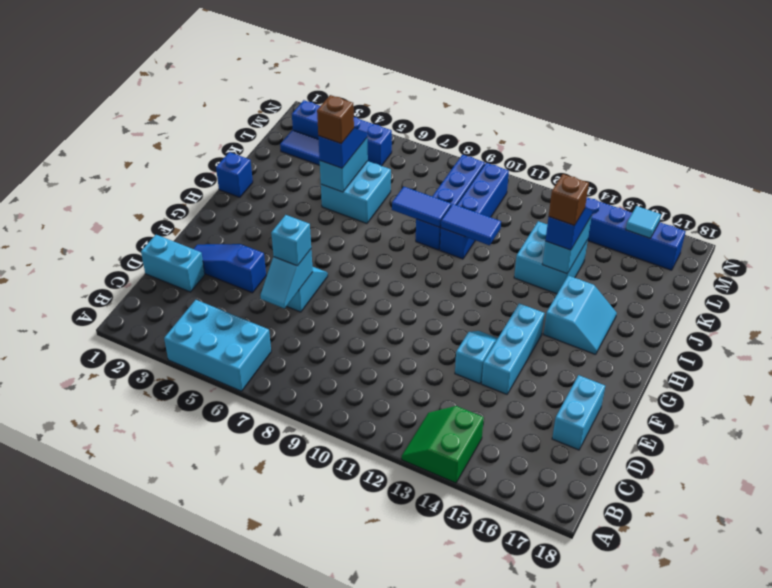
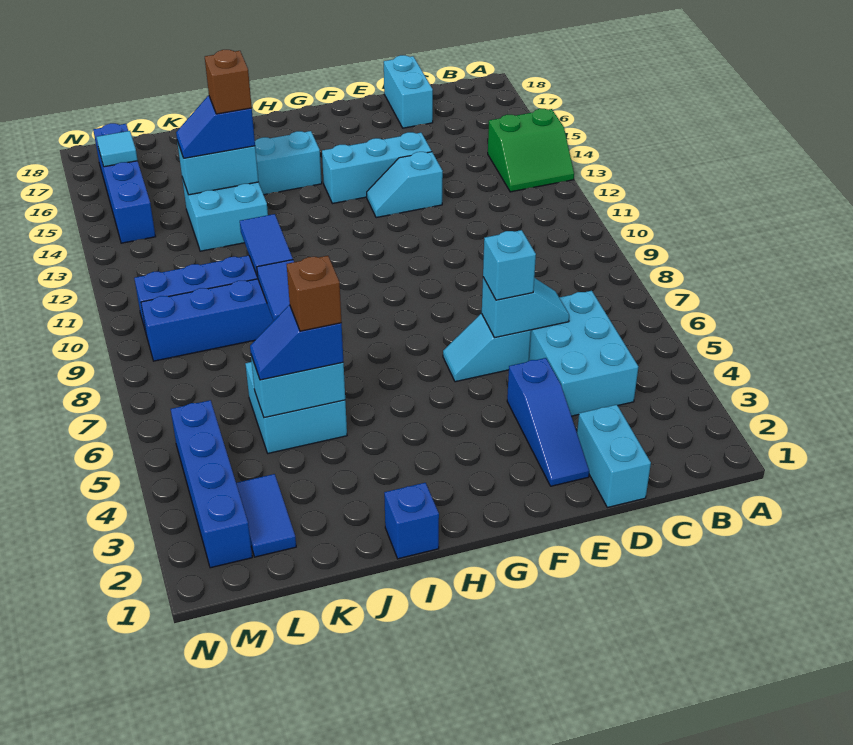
cyan 2x3 brick [164,300,271,391] -> cyan 2x3 brick moved to [529,291,638,416]
cyan 1x2 brick [552,375,605,450] -> cyan 1x2 brick turned to [384,55,433,128]

